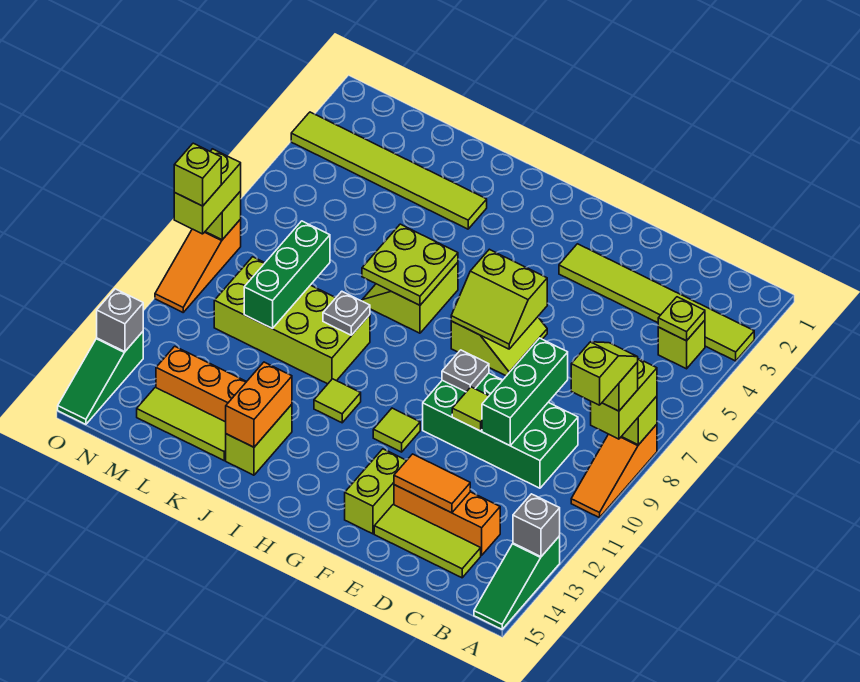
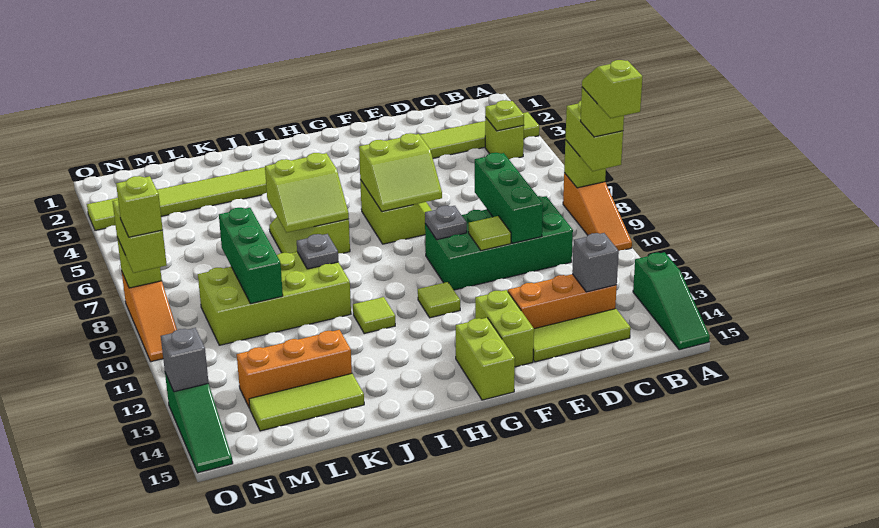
grey 1x1 brick [513,494,560,557] -> grey 1x1 brick moved to [572,233,619,292]
orange 1x2 tile [394,454,470,513] -> none
lime 2x2 plate [362,224,458,305] -> lime 2x2 slope [265,153,349,232]
lime 1x2 brick [226,404,292,475] -> lime 1x2 brick moved to [456,318,515,400]
orange 1x2 brick [226,362,292,447] -> none

